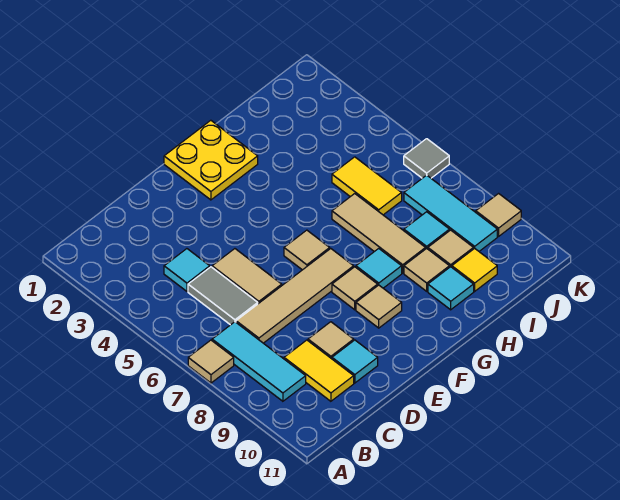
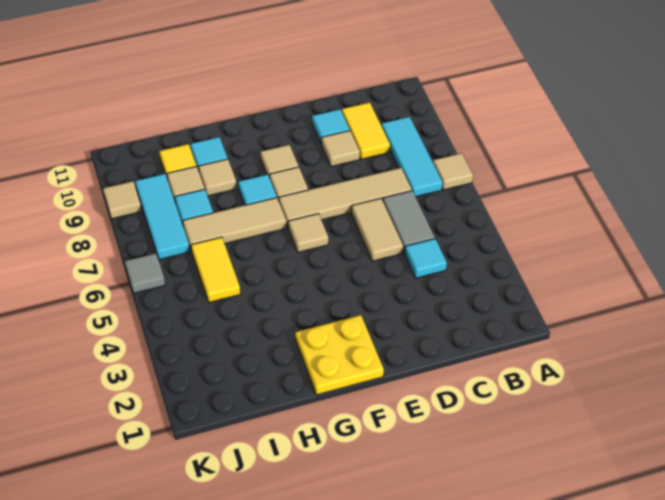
tan 1x3 tile [332,194,426,273] -> tan 1x3 tile turned to [183,198,286,251]

